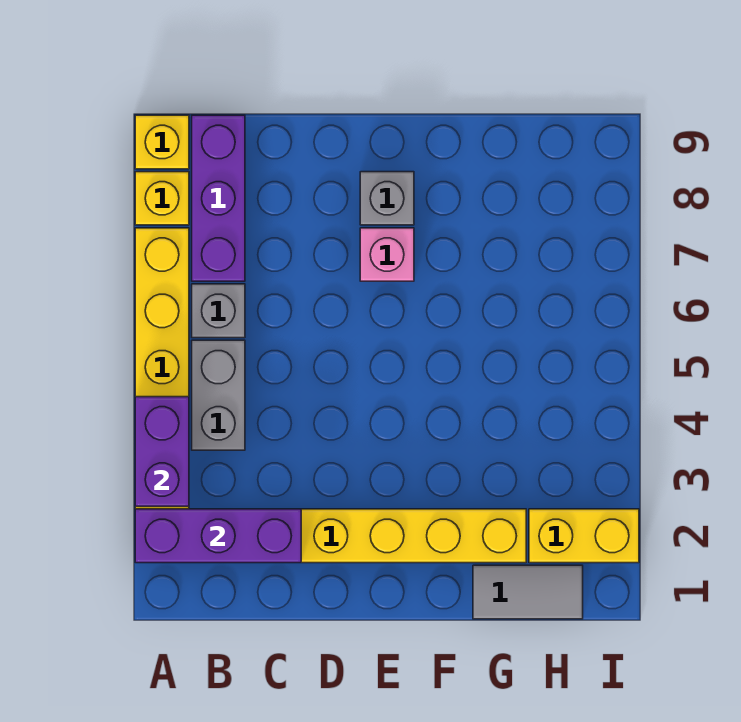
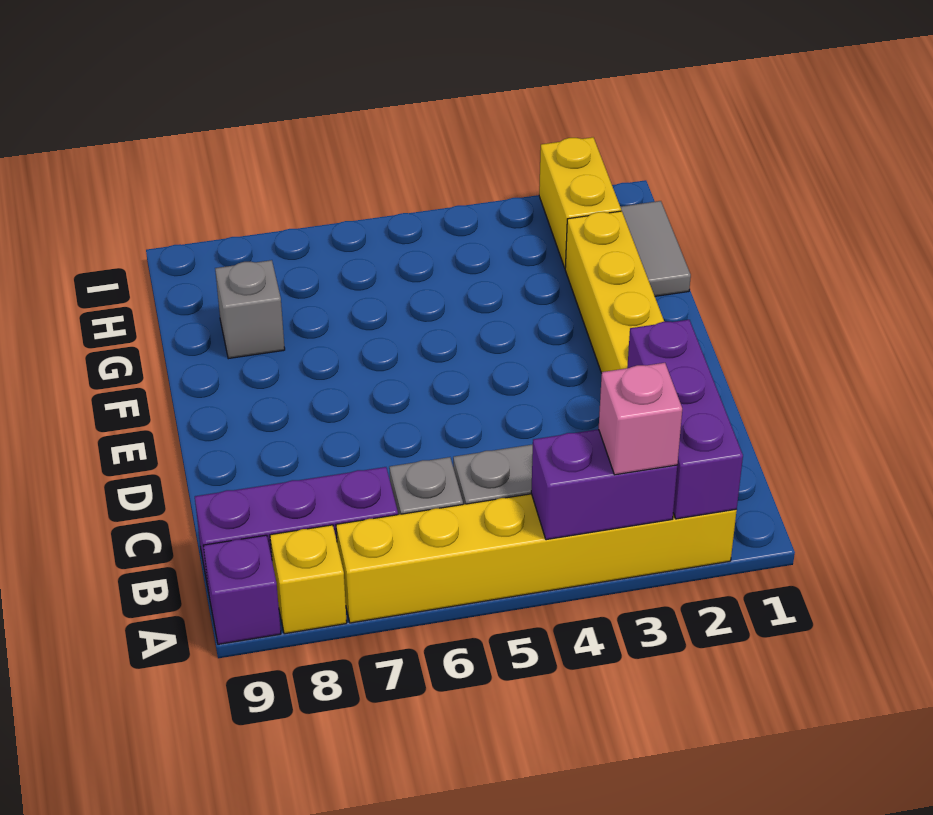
yellow 1x1 brick [135,115,189,169] -> purple 1x1 brick [203,535,281,644]
pink 1x1 brick [360,228,414,281] -> pink 1x1 brick moved to [599,363,682,475]
grey 1x1 brick [360,172,414,225] -> grey 1x1 brick moved to [215,260,285,359]

